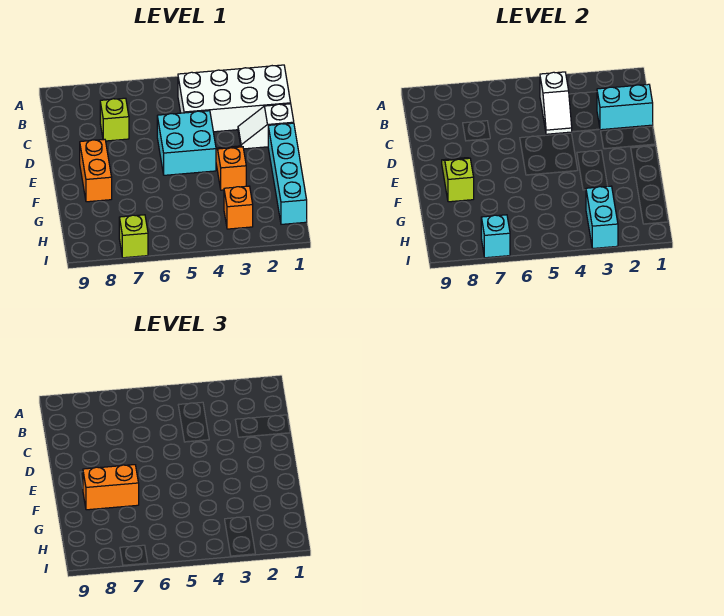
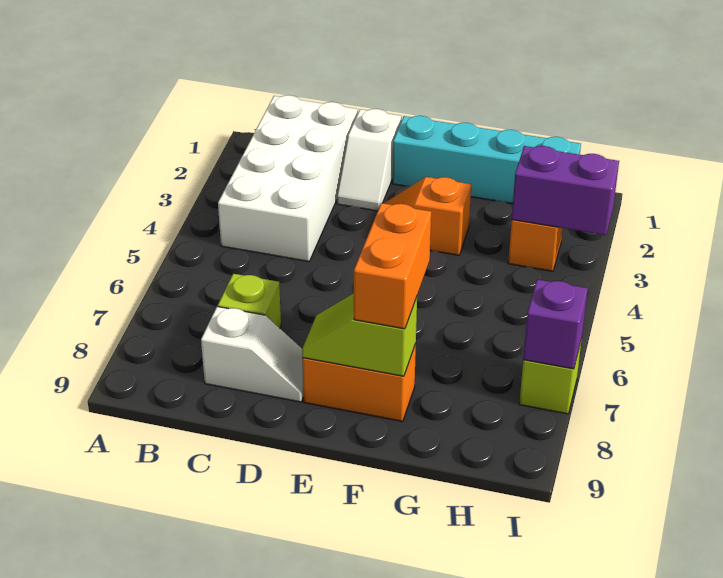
white 1x2 slope [540,72,572,134] -> white 1x2 slope moved to [201,306,304,402]
cyan 1x2 brick [597,84,653,130] -> none
cyan 2x2 brick [157,111,216,175] -> none
cyan 1x2 brick [586,186,618,248] -> purple 1x2 brick [512,146,619,235]
cyan 1x1 brick [481,215,510,258] -> purple 1x1 brick [523,279,588,369]

